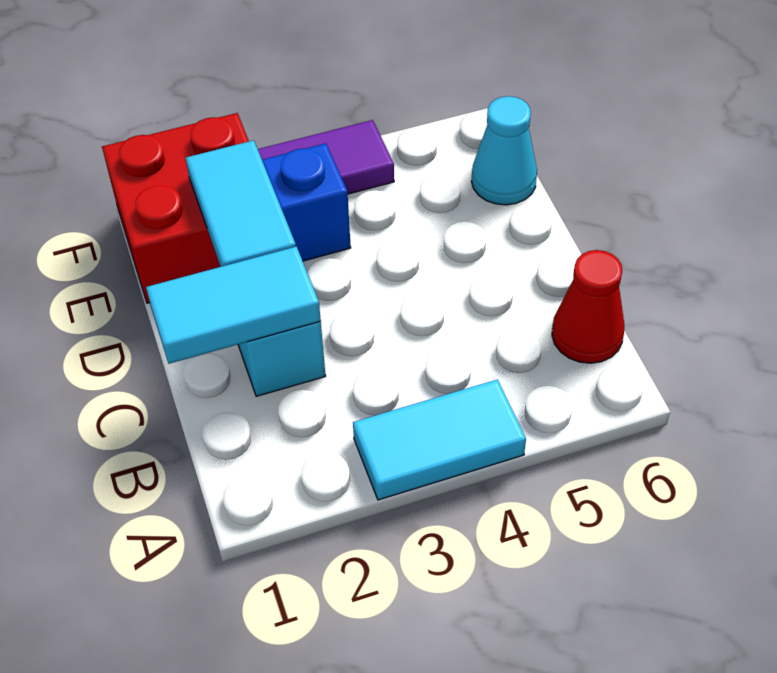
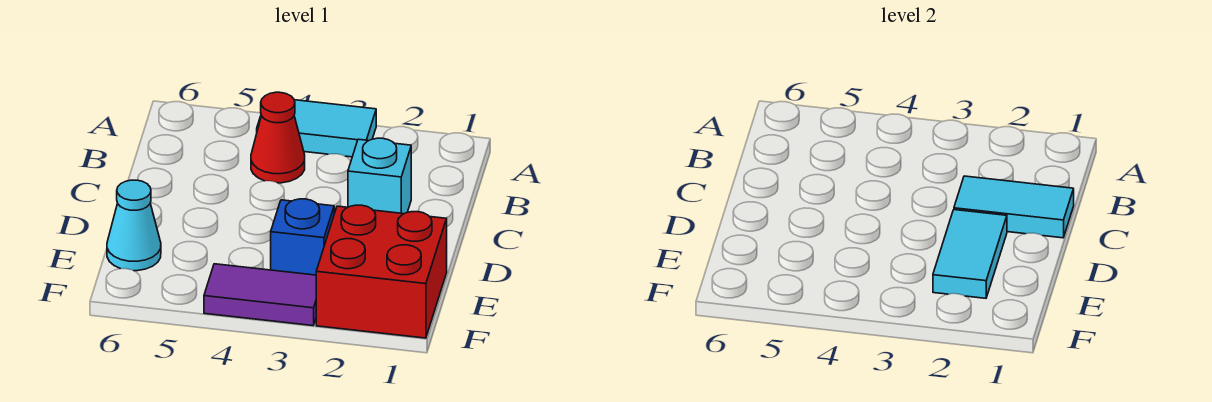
red 1x1 cone [552,250,624,363] -> red 1x1 cone moved to [251,92,305,183]

